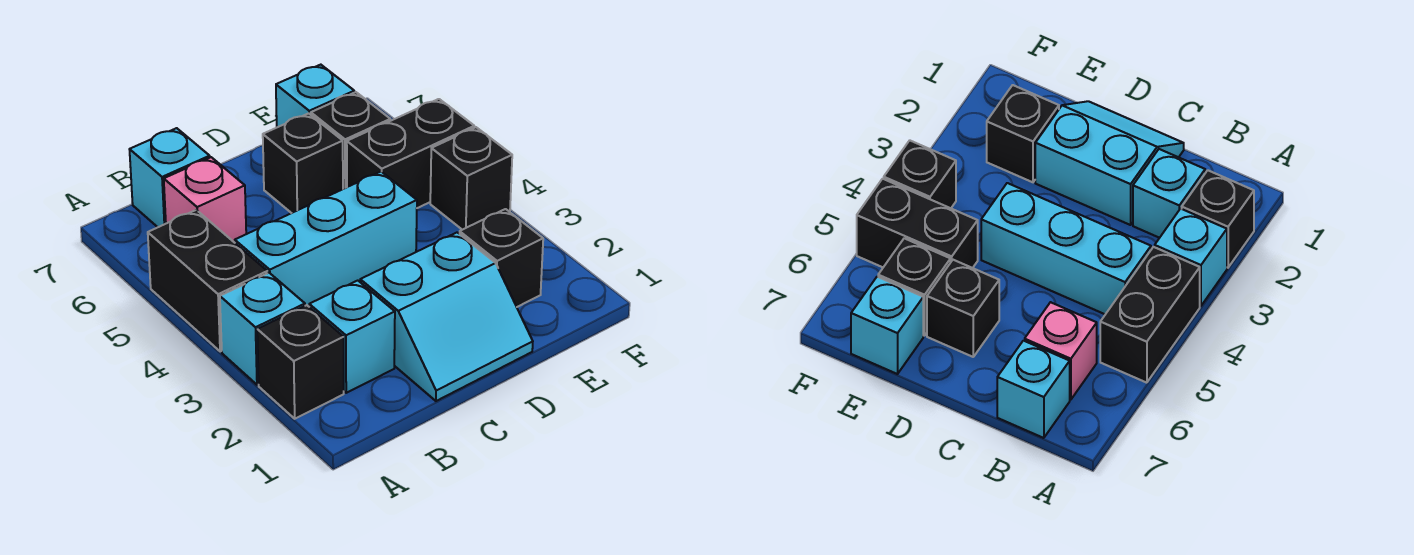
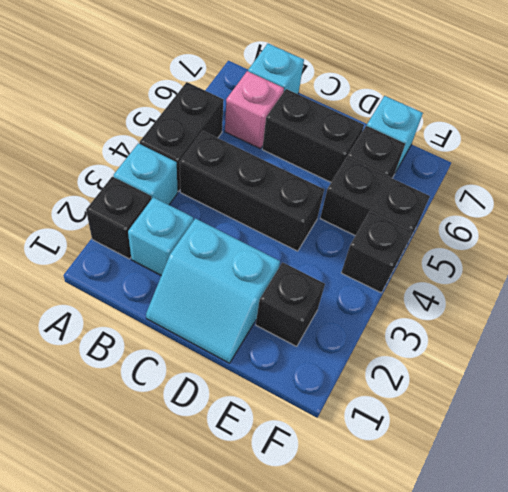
cyan 1x3 brick [235,172,417,306] -> black 1x3 brick [180,131,324,251]
black 1x1 brick [263,113,343,213] -> black 1x2 brick [262,89,364,182]

